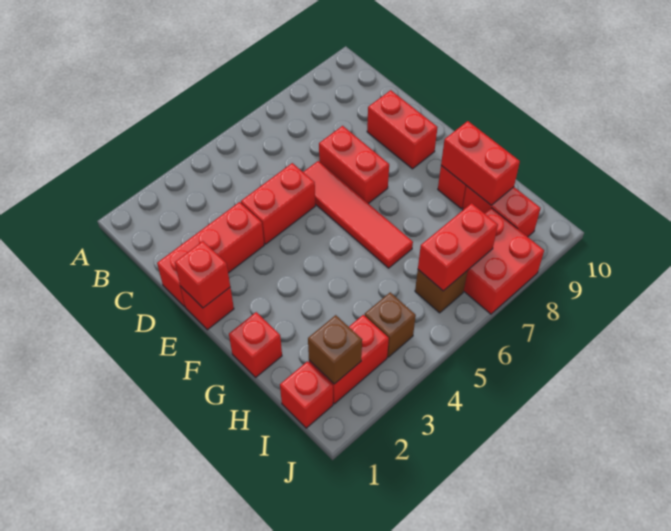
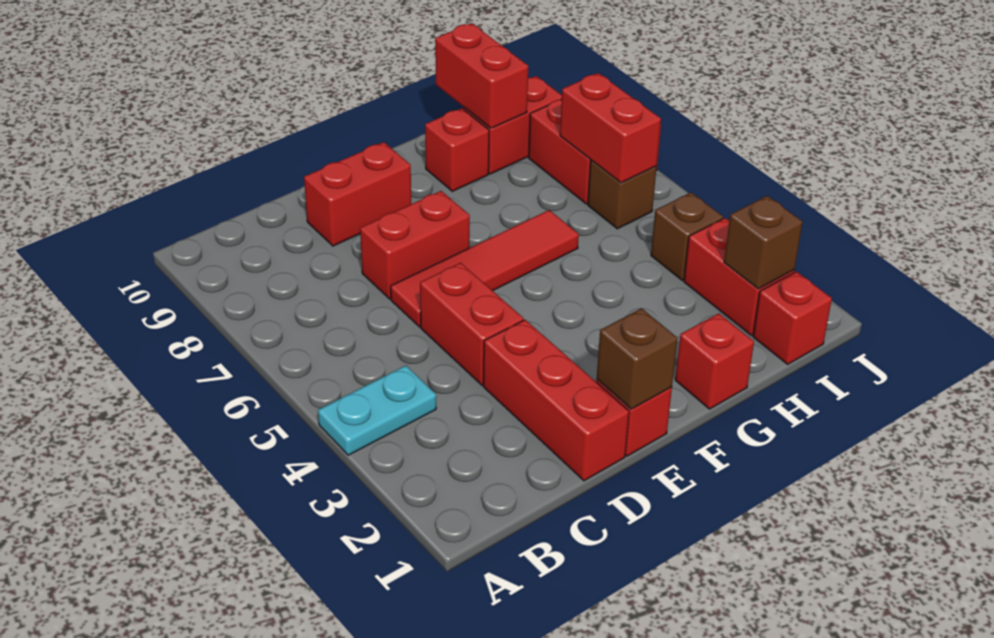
none -> cyan 1x2 plate [318,366,436,455]
red 1x1 brick [175,241,230,308] -> brown 1x1 brick [597,308,677,409]
red 1x2 brick [441,121,520,205] -> red 1x2 brick turned to [435,23,528,128]

